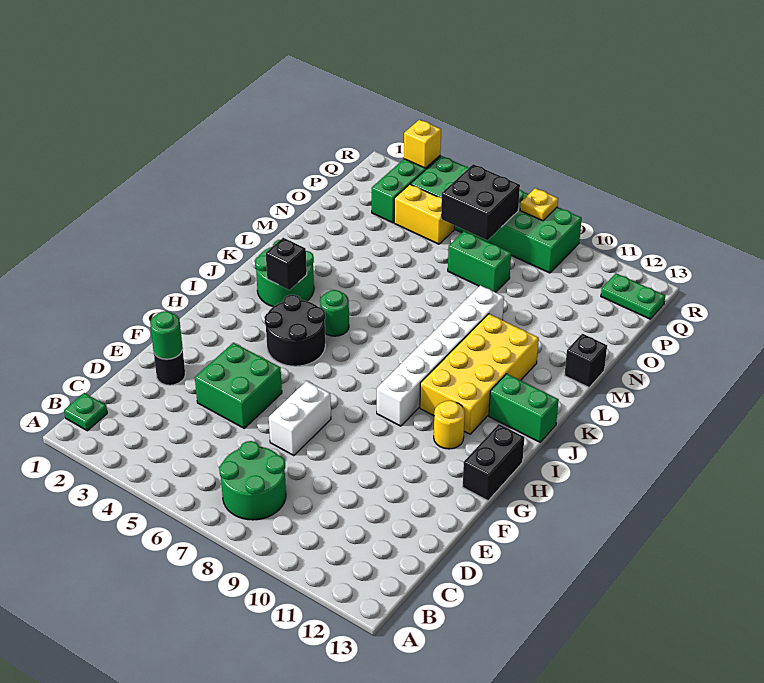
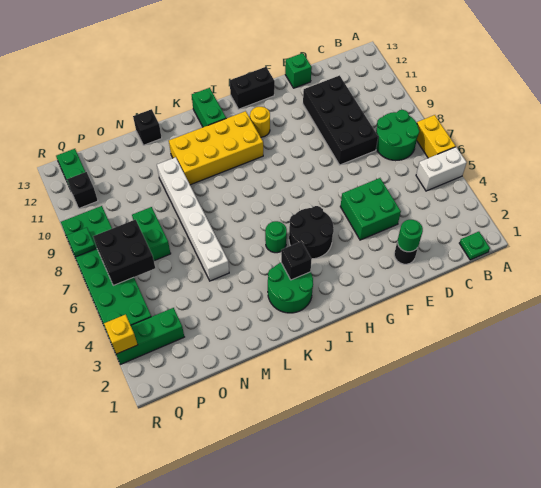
none -> black 2x4 brick [303,75,378,165]
white 1x2 brick [269,381,331,456] -> white 1x2 brick moved to [416,147,467,191]
none -> green 1x1 brick [285,53,312,88]
white 1x6 brick [377,285,504,426] -> white 1x6 brick turned to [157,157,229,281]
yellow 1x2 brick [394,184,454,244] -> yellow 1x2 brick moved to [417,115,456,158]
none -> black 1x1 brick [67,172,98,208]
yellow 1x1 plate [520,188,558,221] -> green 1x1 plate [67,227,96,257]

